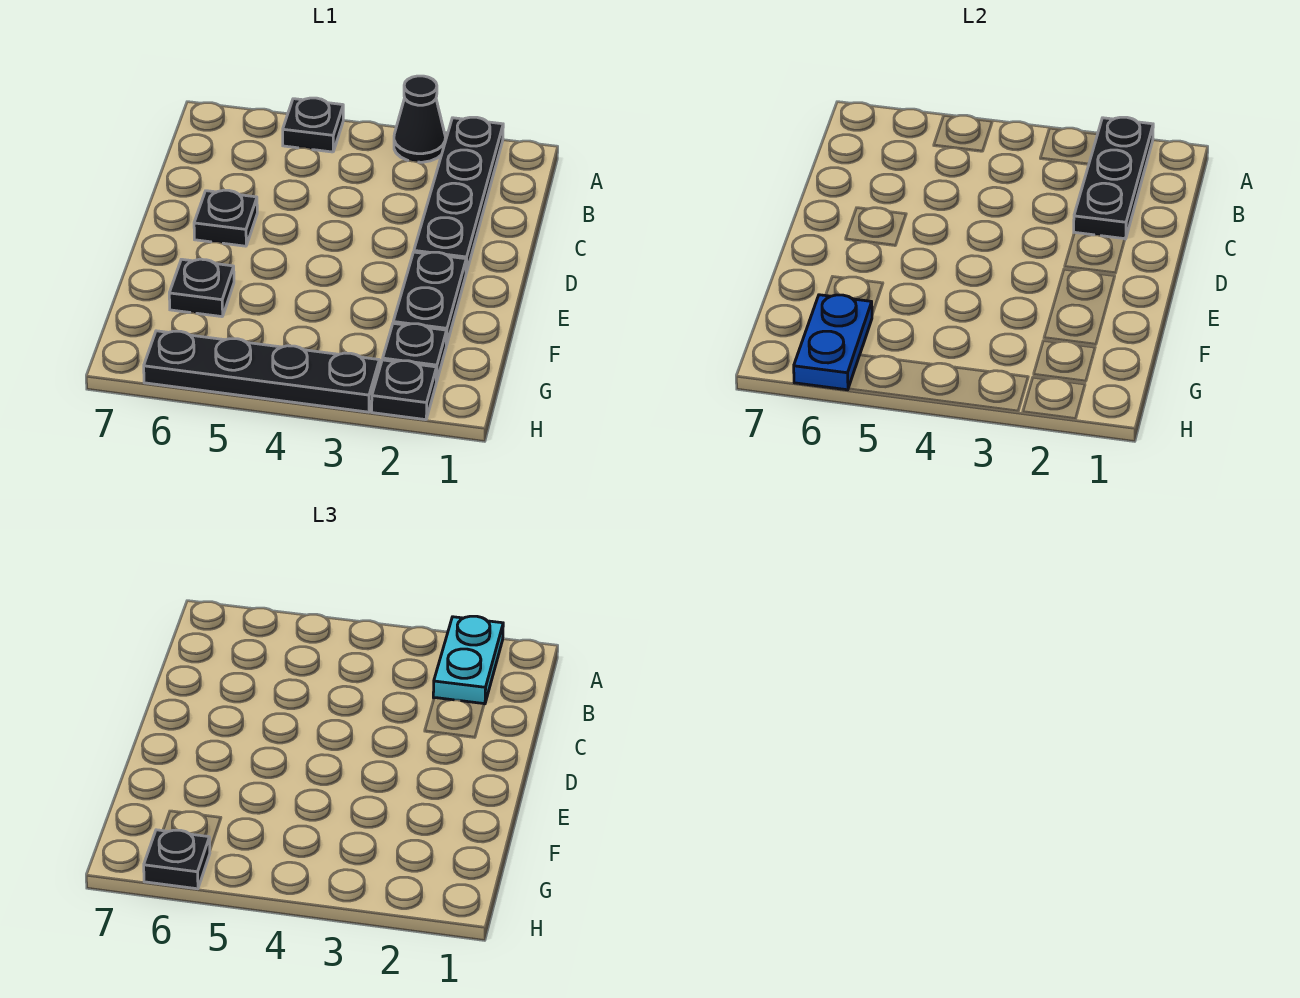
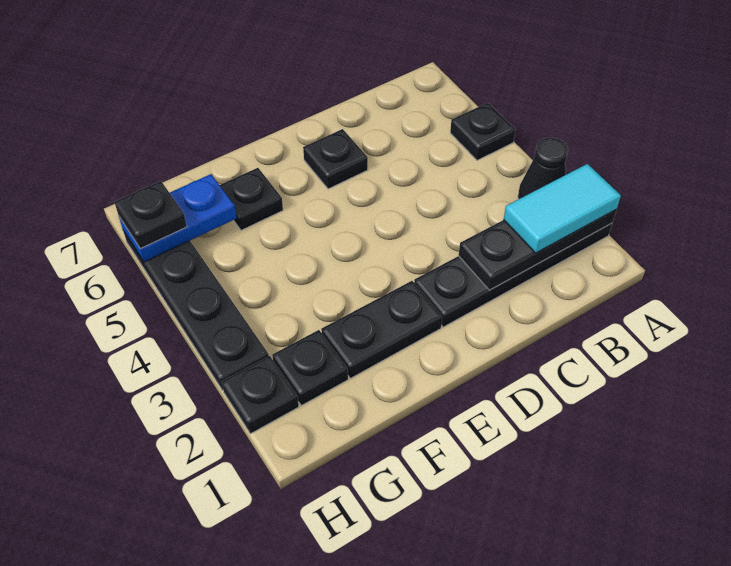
cyan 1x2 plate [433,616,503,704] -> cyan 1x2 tile [504,164,621,253]

